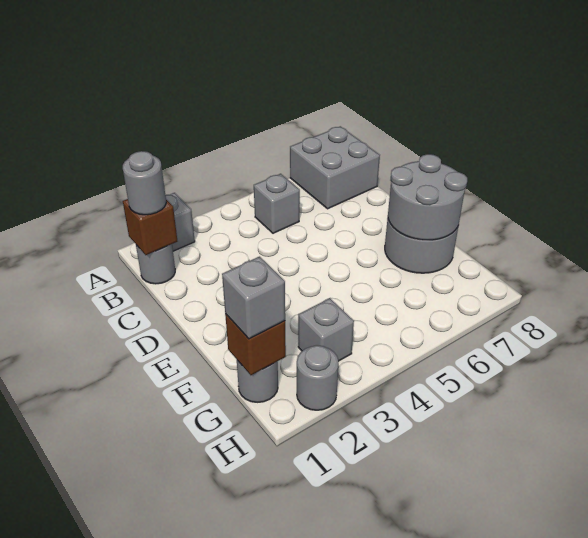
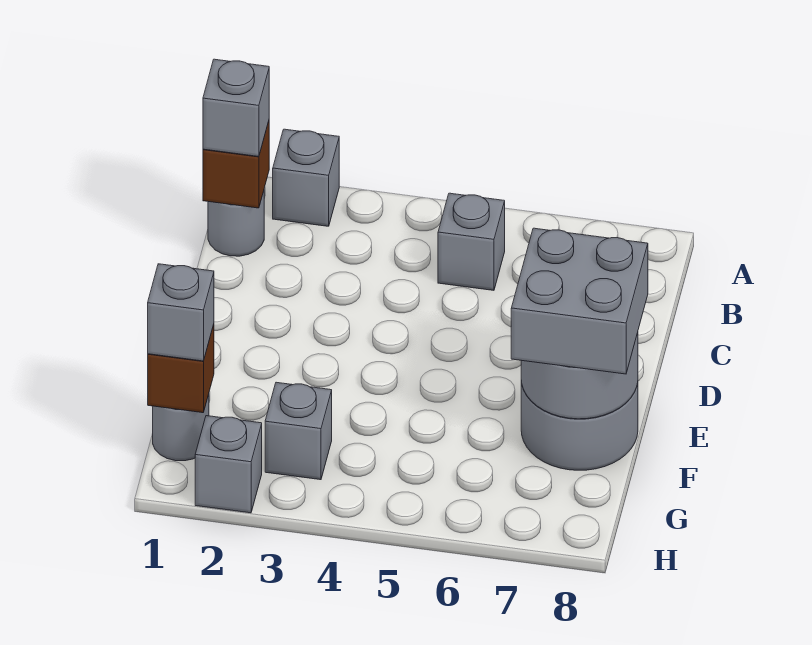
grey 2x2 brick [290,126,380,209] -> grey 2x2 brick moved to [511,228,648,374]
grey 1x1 round brick [123,151,166,215] -> grey 1x1 brick [203,59,269,157]
grey 1x1 round brick [297,345,339,410] -> grey 1x1 brick [195,416,262,513]

